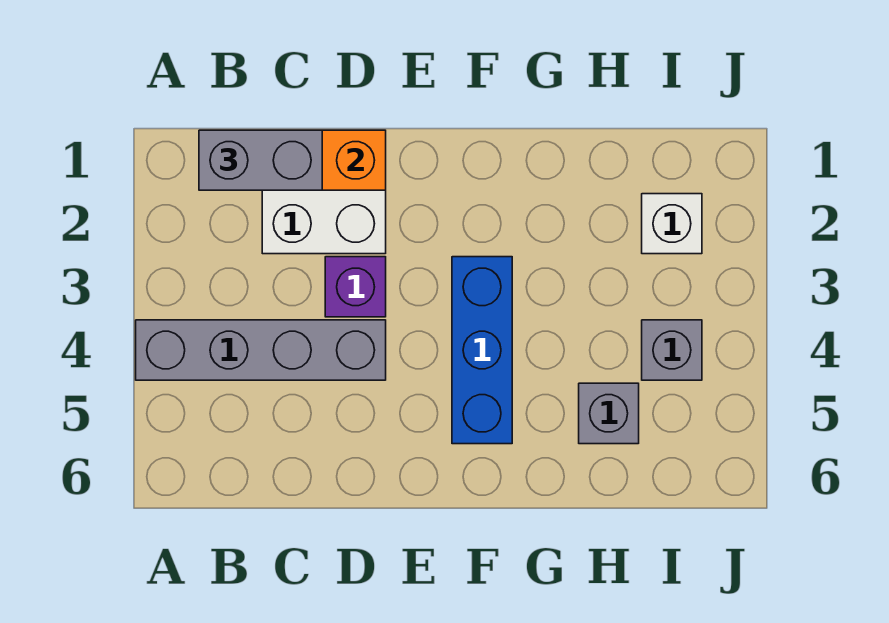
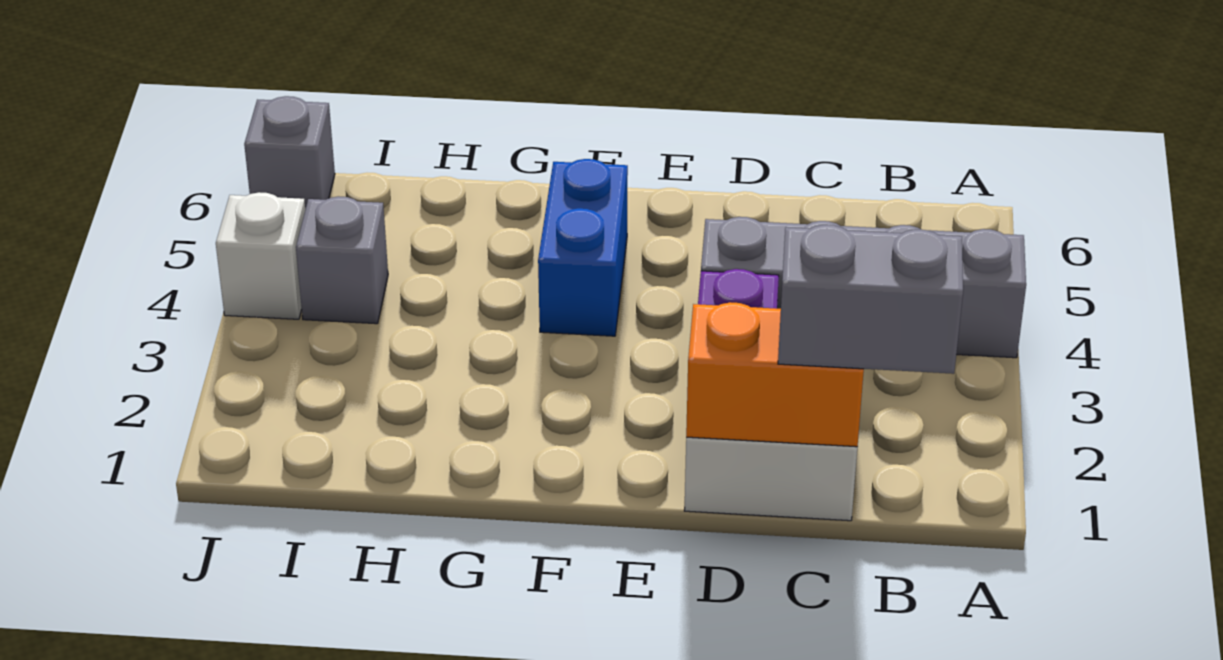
blue 1x3 brick [452,257,512,444] -> blue 1x2 brick [538,159,628,336]
grey 1x1 brick [579,383,639,444] -> grey 1x1 brick moved to [244,96,335,209]
white 1x1 brick [642,194,702,254] -> white 1x1 brick moved to [216,192,305,319]

